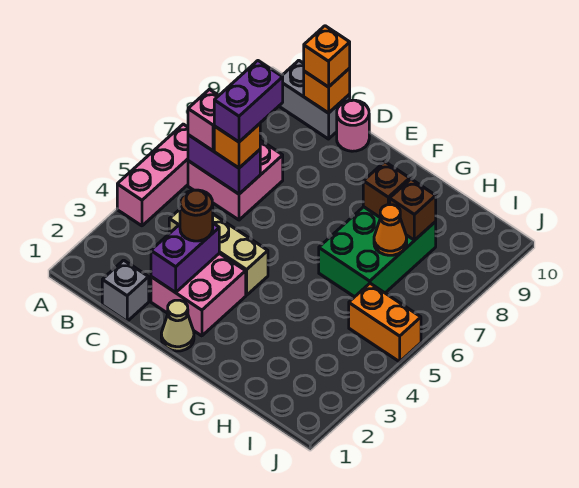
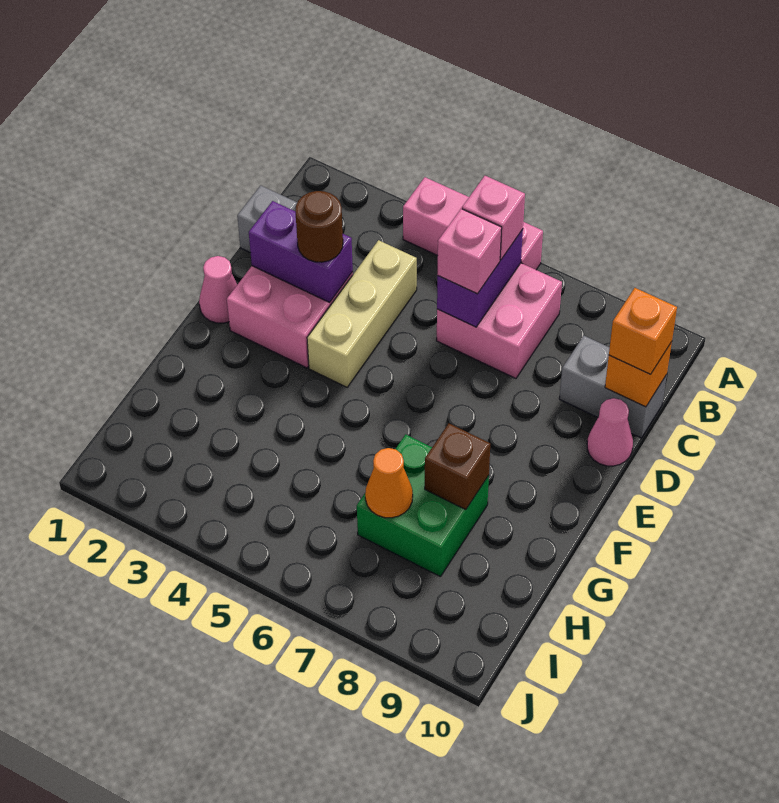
grey 1x2 brick [279,60,350,139] -> grey 1x2 brick turned to [559,336,667,438]
orange 1x1 brick [214,124,260,168] -> pink 1x1 brick [437,209,502,294]
purple 1x2 brick [214,61,283,142] -> none
pink 1x1 round brick [337,100,369,151] -> pink 1x1 cone [587,398,633,466]
tan 1x1 cone [161,300,194,351] -> pink 1x1 cone [199,256,237,323]
green 2x3 brick [319,207,436,297] -> green 2x2 brick [357,434,489,577]
brown 1x1 brick [390,179,436,240] -> none
orange 1x2 brick [349,283,421,362] -> none

